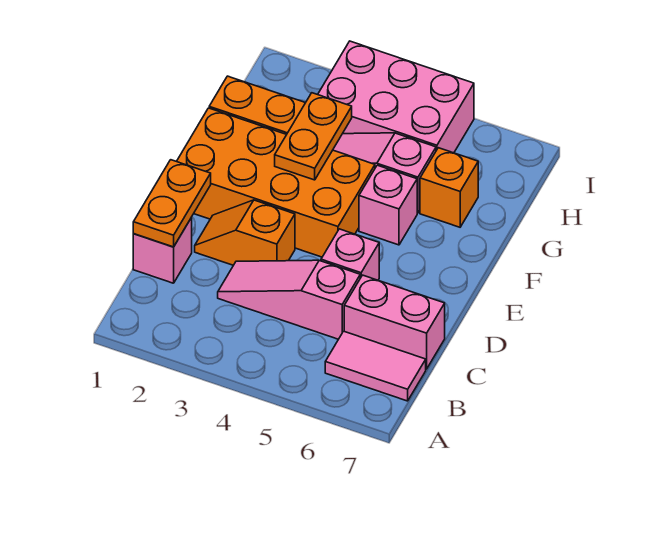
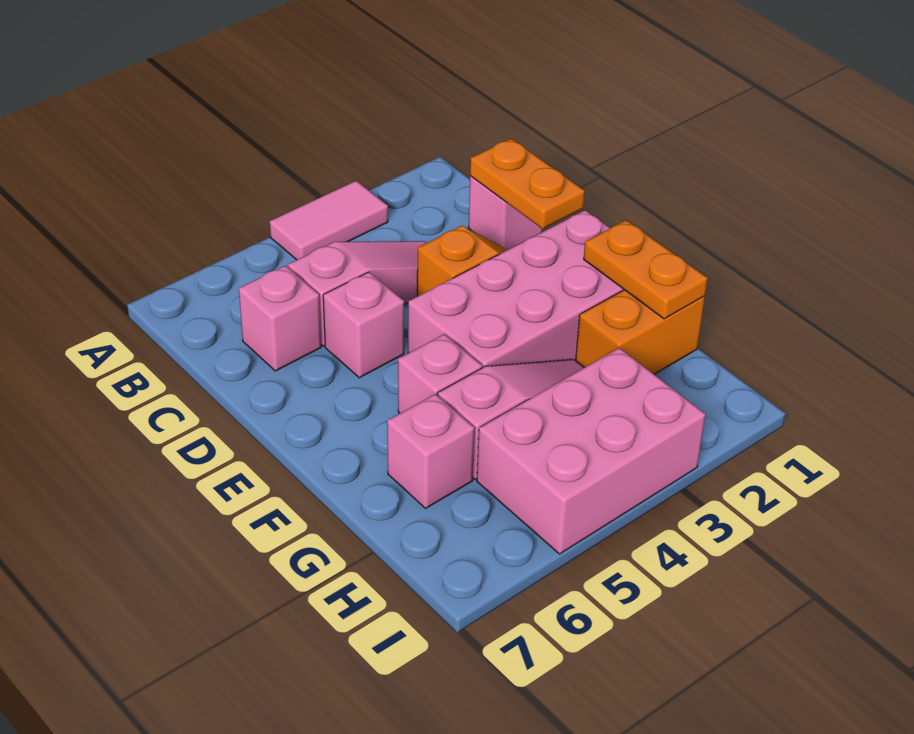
pink 1x2 tile [325,331,426,401] -> pink 1x2 tile moved to [270,181,388,260]
pink 1x2 brick [344,275,445,369] -> pink 1x1 brick [239,266,321,371]
orange 2x4 brick [177,108,375,257] -> pink 2x4 brick [408,210,624,368]
orange 1x2 plate [275,93,352,180] -> orange 1x2 plate moved to [584,220,708,319]
orange 1x1 brick [420,148,478,227] -> pink 1x1 brick [387,394,474,509]

